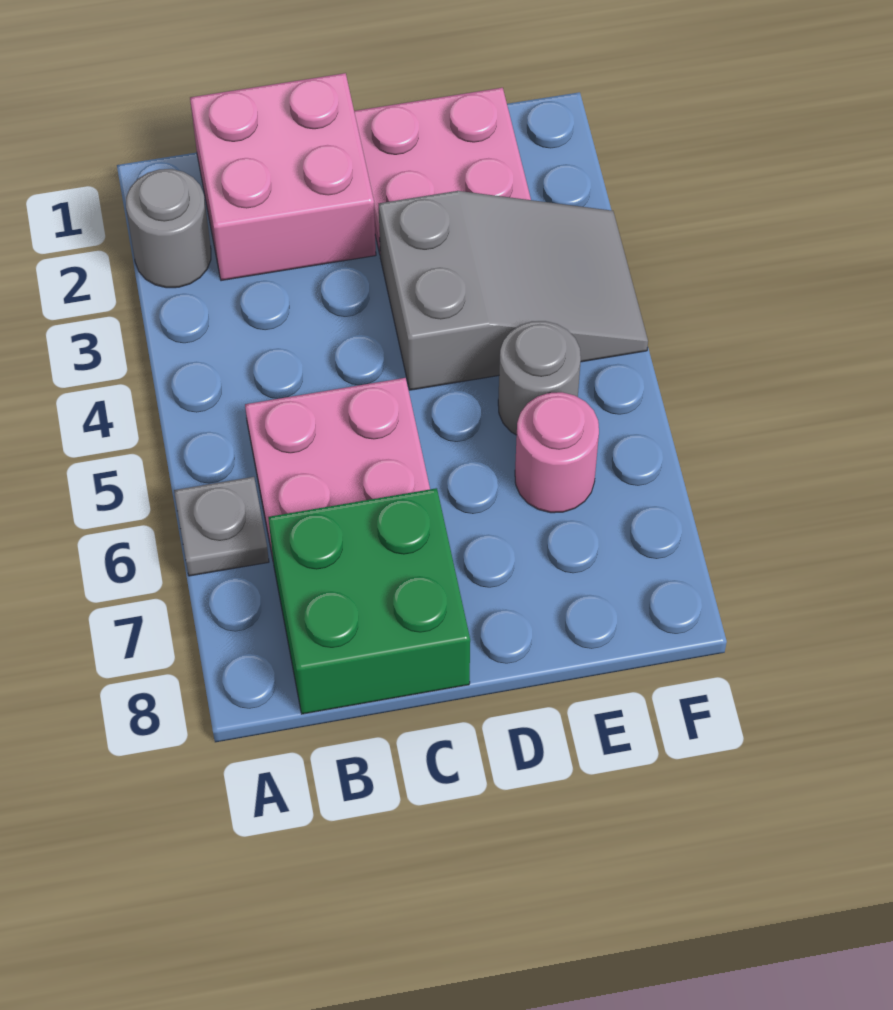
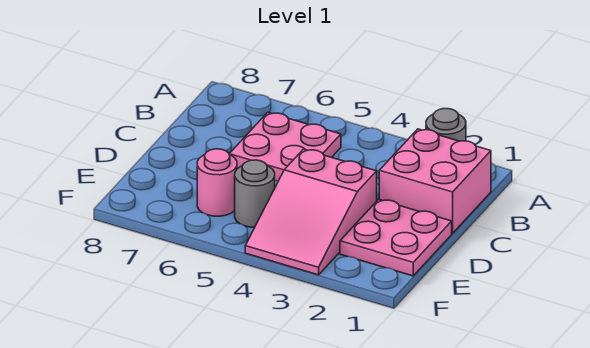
grey 1x1 plate [174,477,269,576] -> none
green 2x2 brick [268,488,470,714] -> none
grey 2x3 slope [379,191,648,390] -> pink 2x3 slope [245,149,377,275]

